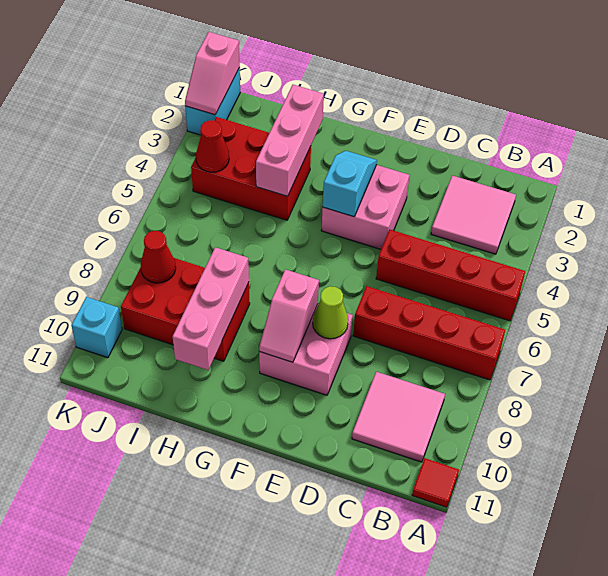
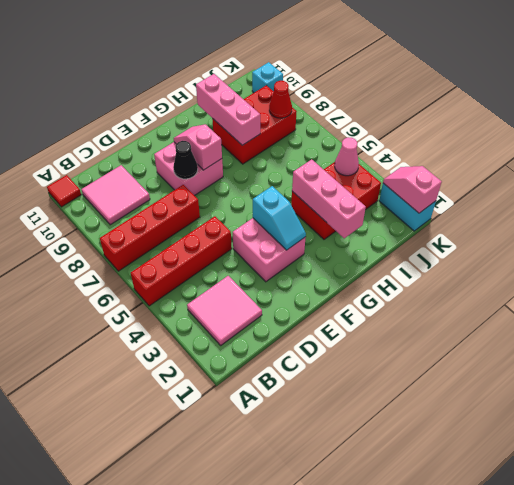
lime 1x1 cone [313,286,348,339] -> black 1x1 cone [173,141,198,179]
red 1x1 cone [196,120,229,172] -> pink 1x1 cone [335,137,359,176]

